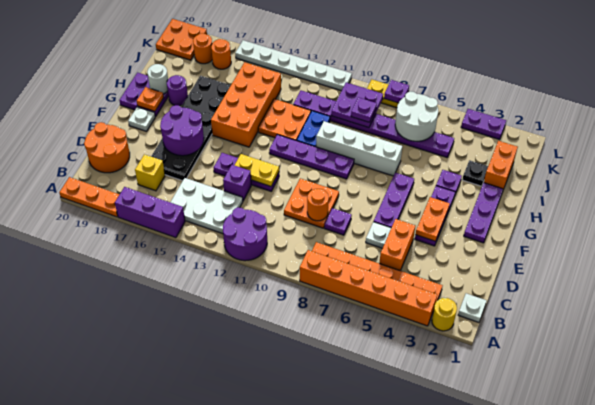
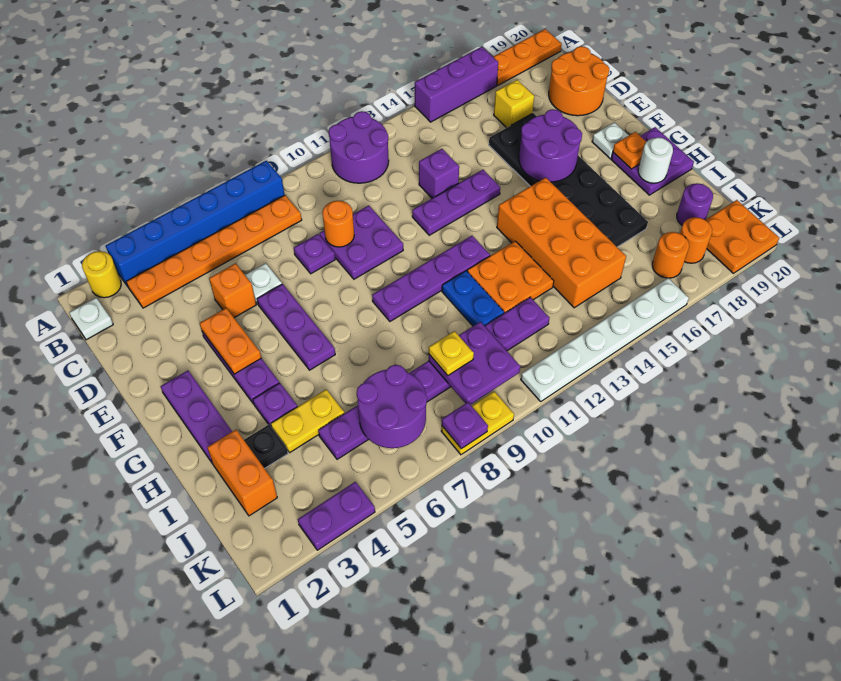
orange 1x6 brick [300,250,437,326] -> blue 1x6 brick [106,161,284,286]
white 2x3 plate [170,178,243,234] -> none
orange 1x2 brick [379,219,415,271] -> orange 1x1 brick [209,263,256,318]
orange 2x2 plate [284,178,339,228] -> purple 2x2 plate [320,205,403,279]
yellow 1x2 plate [235,154,279,186] -> yellow 1x2 plate moved to [271,389,344,453]
white 1x4 brick [316,121,402,176] -> none
purple 1x1 round brick [167,75,188,106] -> purple 1x1 round brick moved to [677,183,713,225]
white 2x2 round brick [395,92,438,141] -> purple 2x2 round brick [357,365,427,448]
purple 1x1 plate [351,97,377,122] -> yellow 1x1 plate [429,331,474,375]

